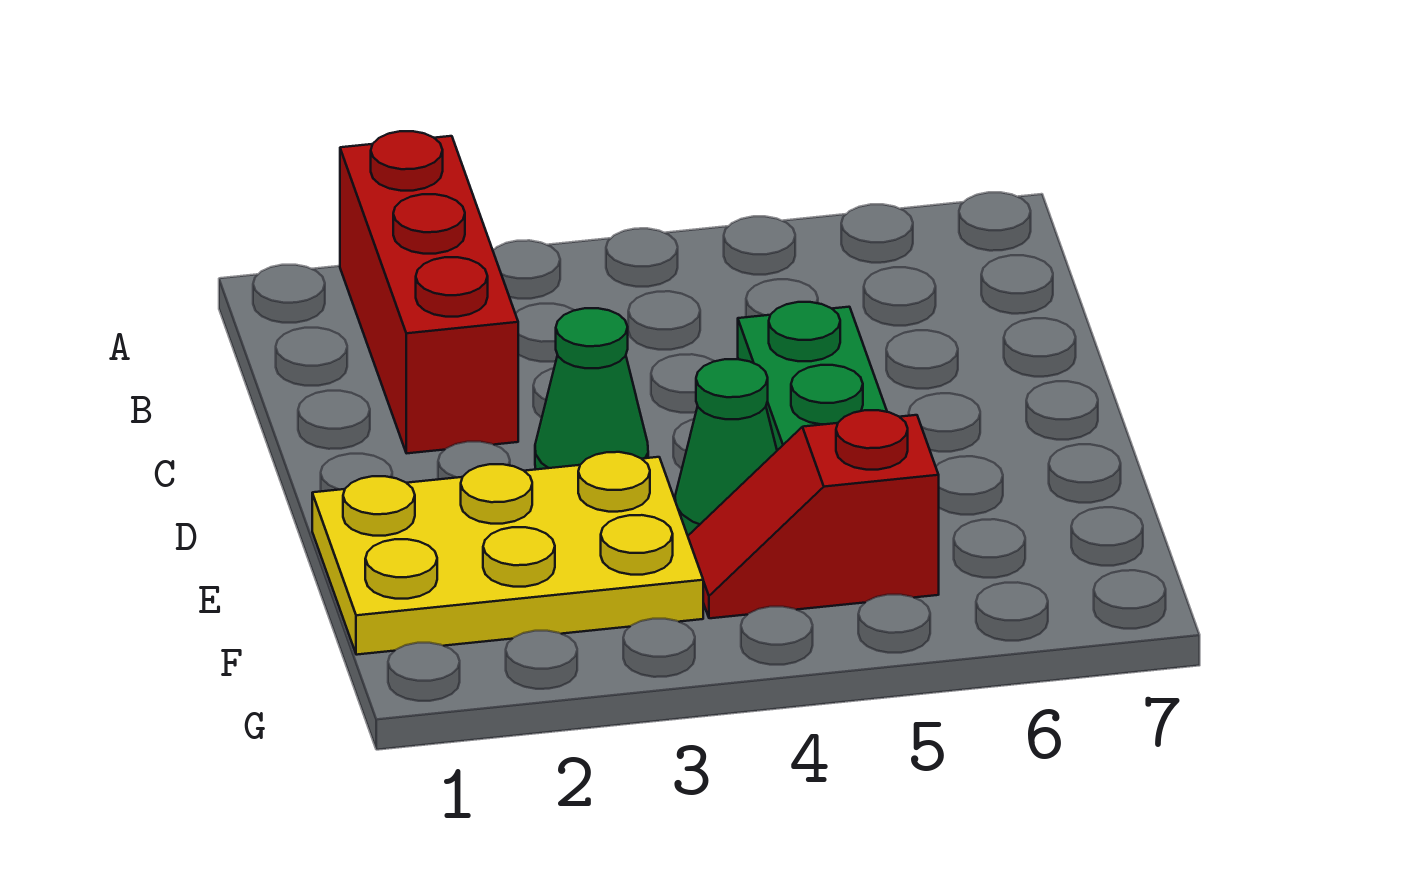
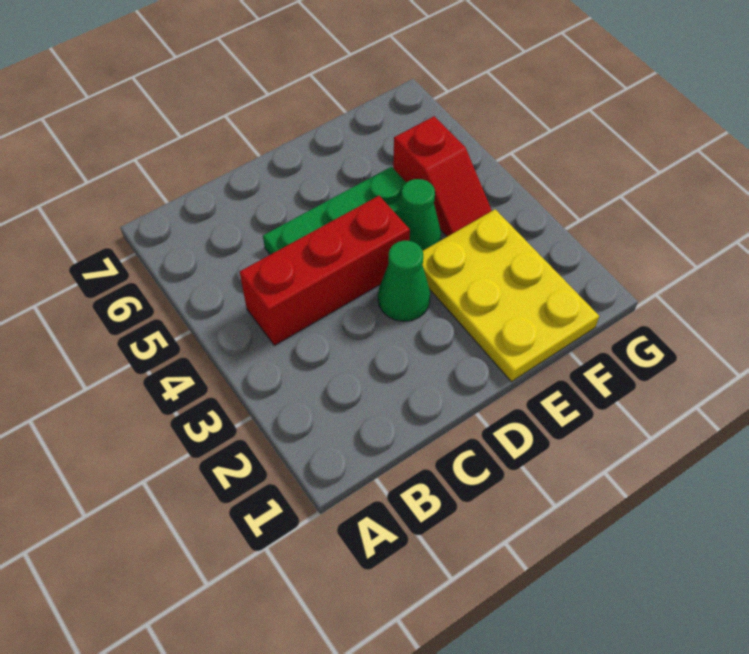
red 1x3 brick [340,131,518,453] -> red 1x3 brick moved to [240,196,410,346]

